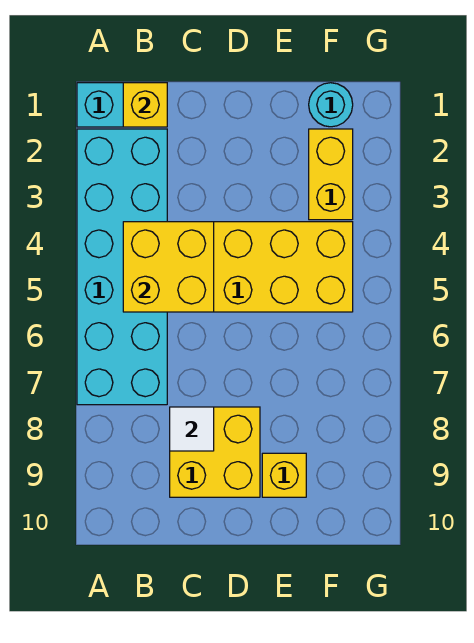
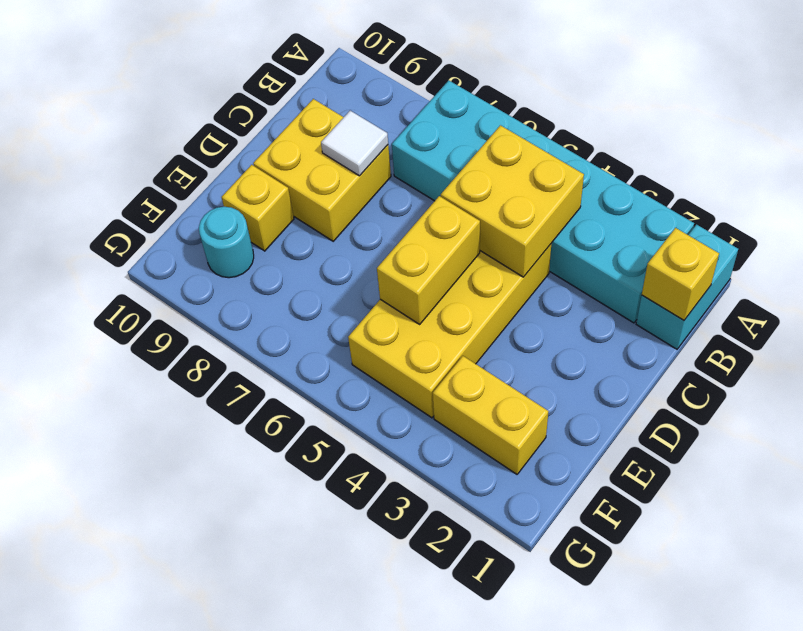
none -> yellow 1x2 brick [377,196,480,324]
cyan 1x1 round brick [309,83,353,127] -> cyan 1x1 round brick moved to [199,207,254,278]

